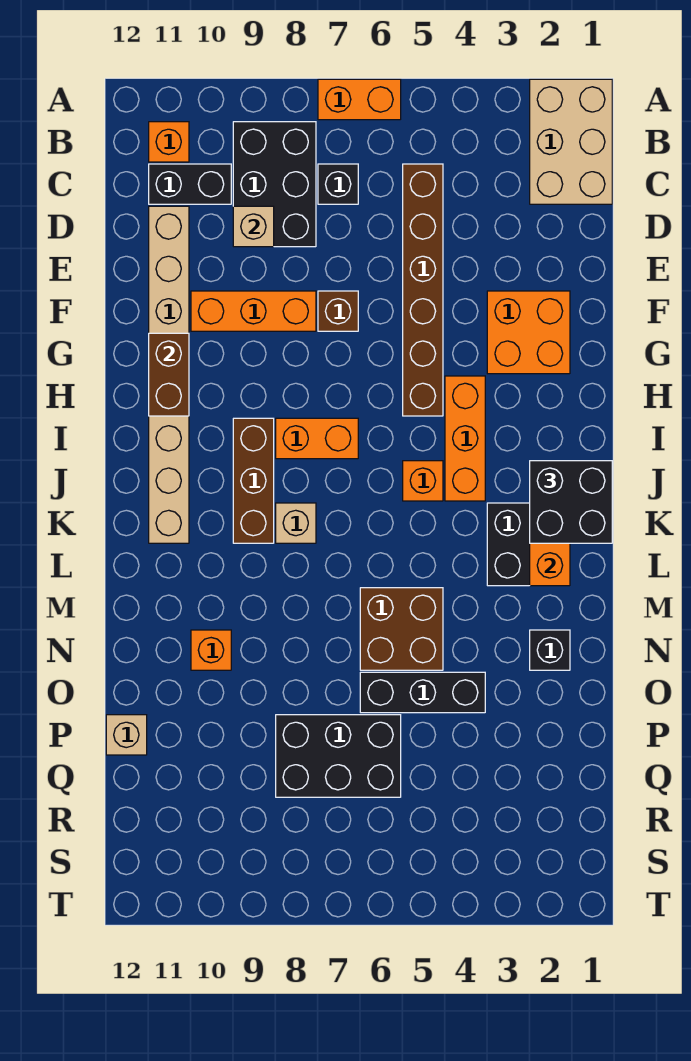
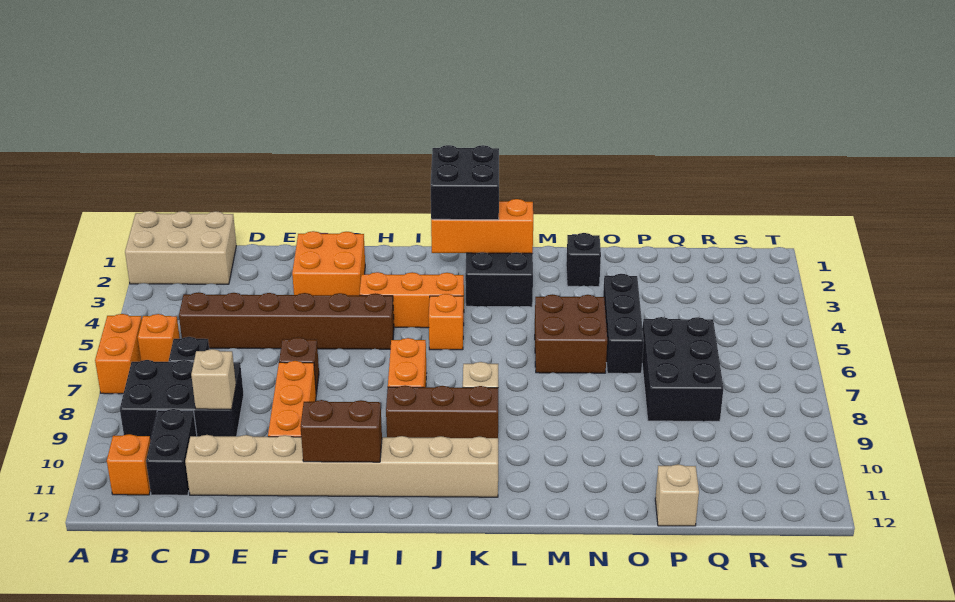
orange 1x1 brick [191,630,231,670] -> orange 1x1 brick moved to [138,314,180,362]

